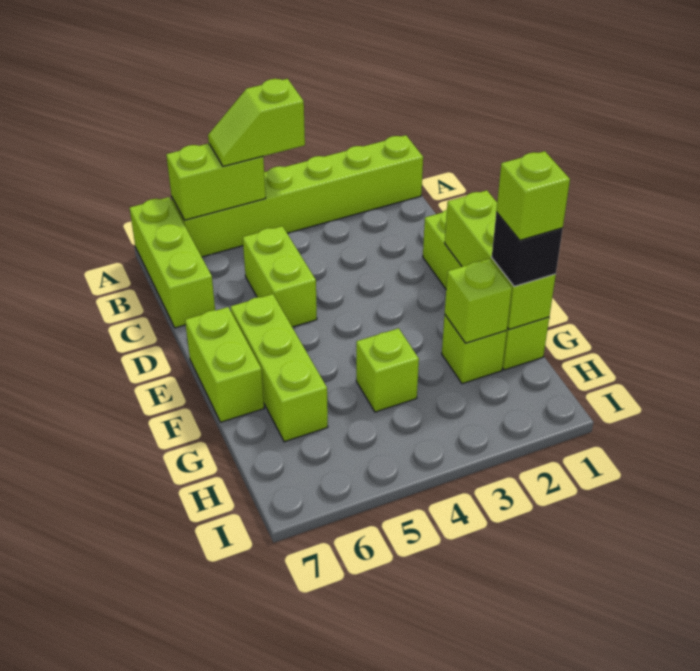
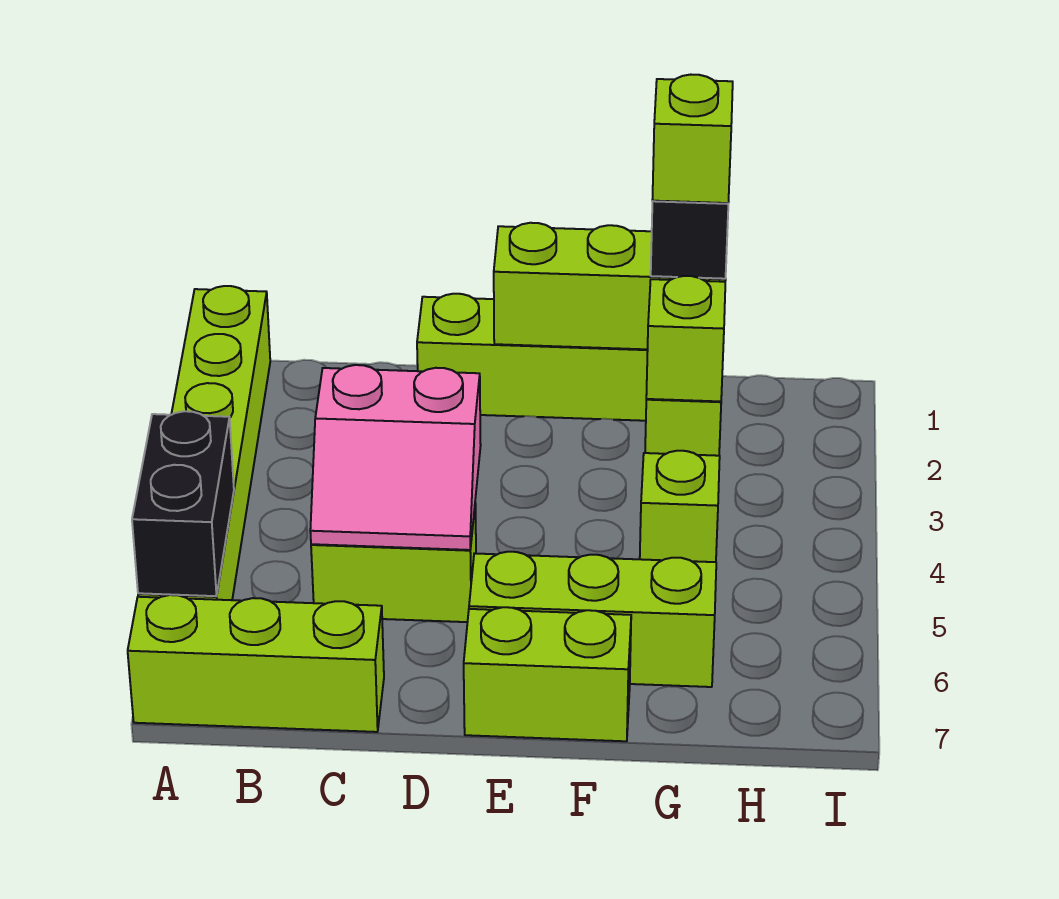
lime 1x2 slope [208,79,305,166] -> none
lime 1x2 brick [166,143,266,220] -> black 1x2 brick [132,411,234,596]
none -> pink 2x2 slope [310,365,481,550]

